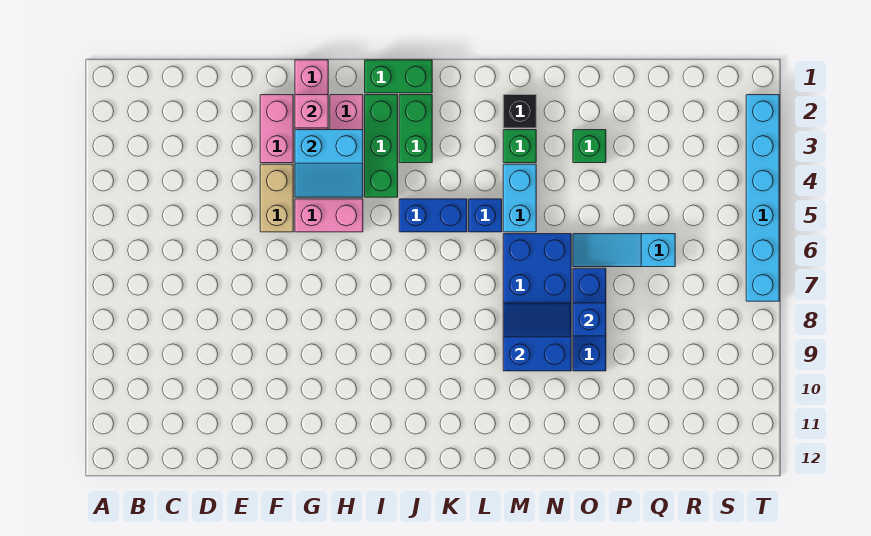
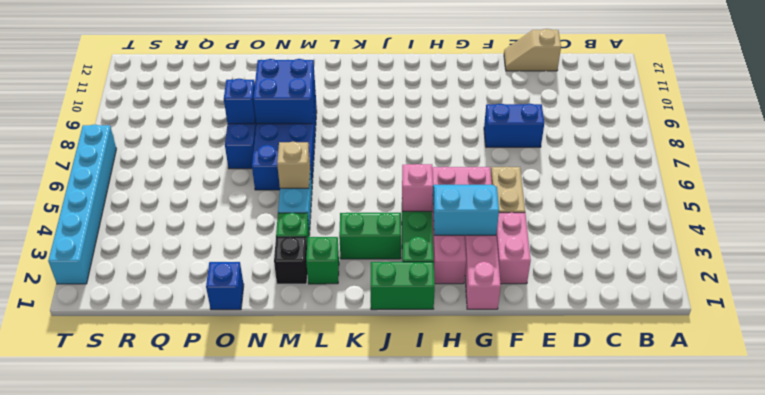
none -> tan 1x2 slope [504,29,561,71]
pink 1x1 brick [295,95,328,128] -> pink 1x1 brick moved to [402,164,433,211]
green 1x2 brick [399,95,432,163] -> green 1x2 brick turned to [339,213,401,259]
blue 1x2 brick [399,199,467,232] -> blue 1x2 brick moved to [484,103,544,147]
blue 1x1 brick [469,199,502,232] -> blue 1x1 brick moved to [206,262,244,310]
none -> tan 1x1 brick [277,142,310,188]
blue 2x2 slope [503,303,571,371] -> blue 2x2 brick [253,59,315,124]
green 1x1 brick [573,130,606,163] -> green 1x1 brick moved to [306,237,339,284]
cyan 1x3 slope [573,234,675,267] -> none

